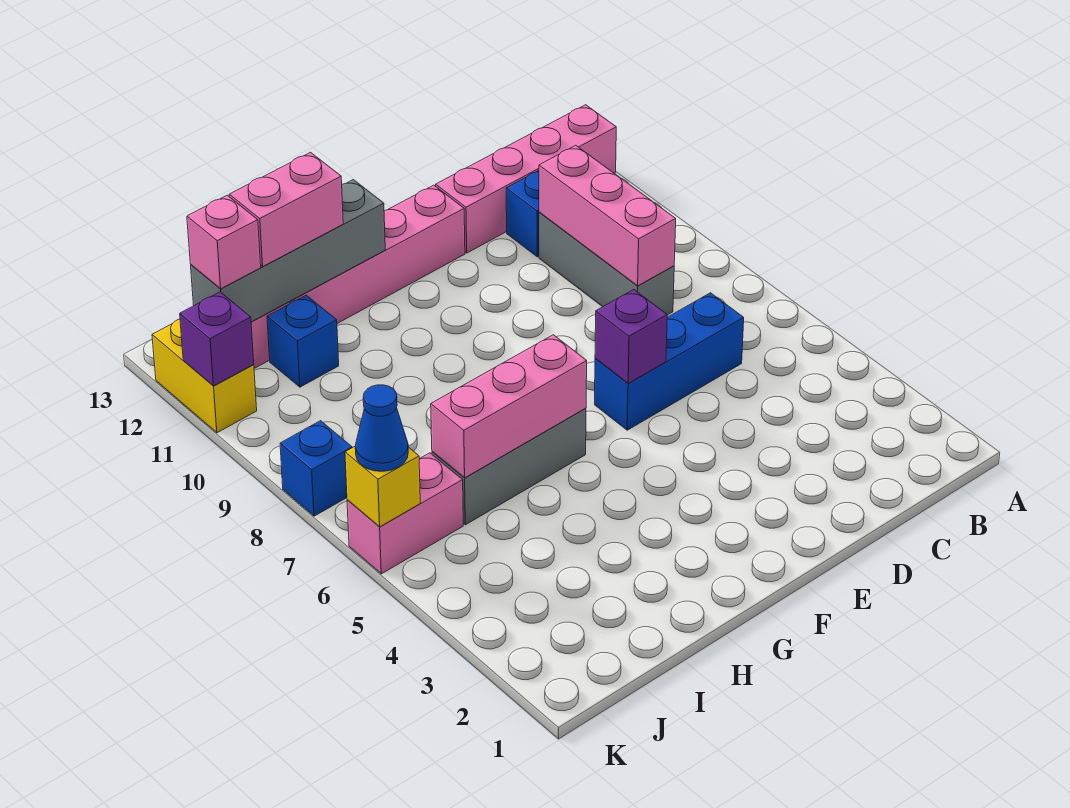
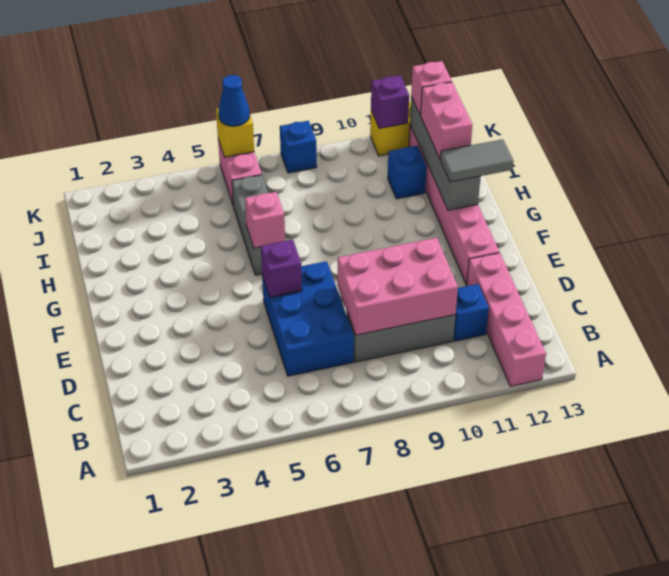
blue 1x3 brick [595,293,744,430] -> blue 2x3 brick [262,261,354,376]
pink 1x3 brick [539,145,676,286] -> pink 2x3 brick [337,238,458,335]
pink 1x3 brick [431,335,587,478] -> pink 1x1 brick [245,192,285,248]
none -> grey 1x2 tile [440,139,513,182]

